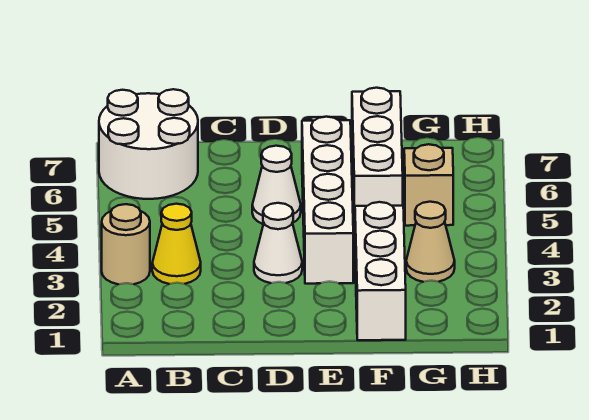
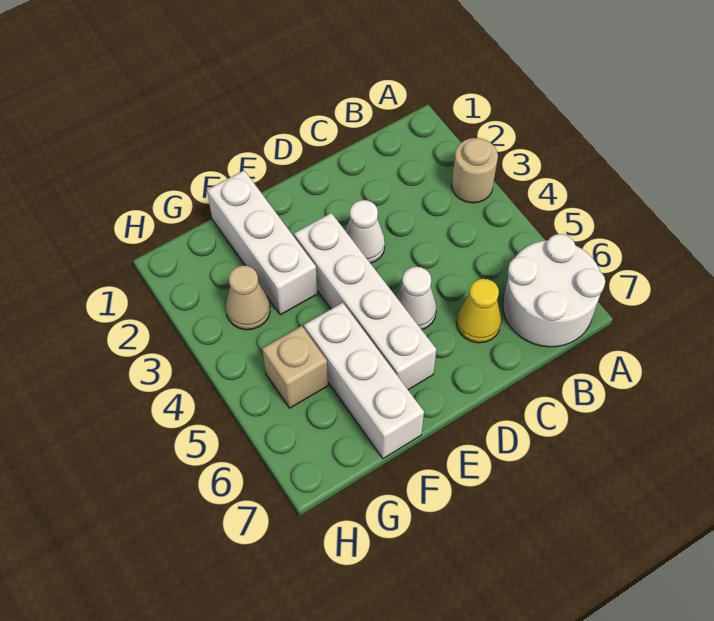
yellow 1x1 cone [152,204,201,284] -> yellow 1x1 cone moved to [456,279,501,343]

